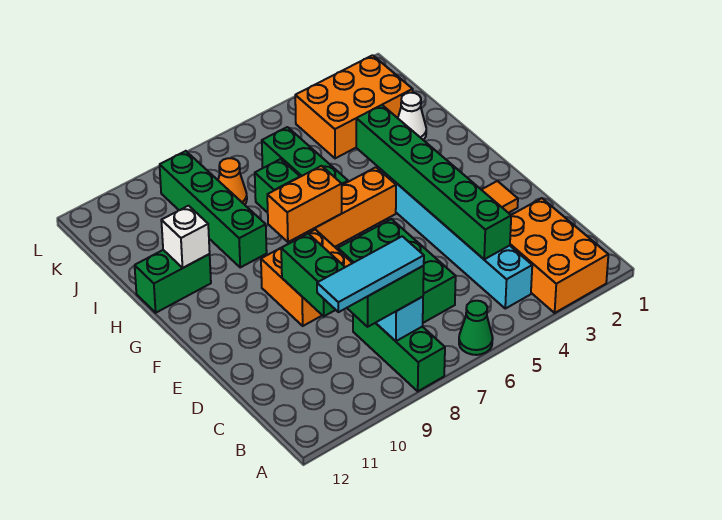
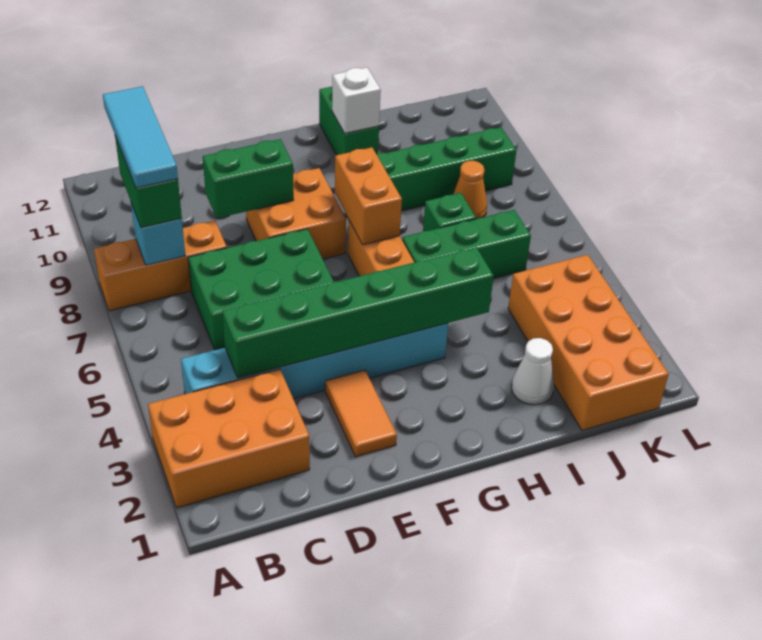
green 1x1 cone [459,301,493,355] -> none
green 1x3 brick [353,314,445,391] -> orange 1x3 brick [94,221,227,311]
orange 2x3 brick [295,55,413,158] -> orange 2x4 brick [508,255,669,431]

